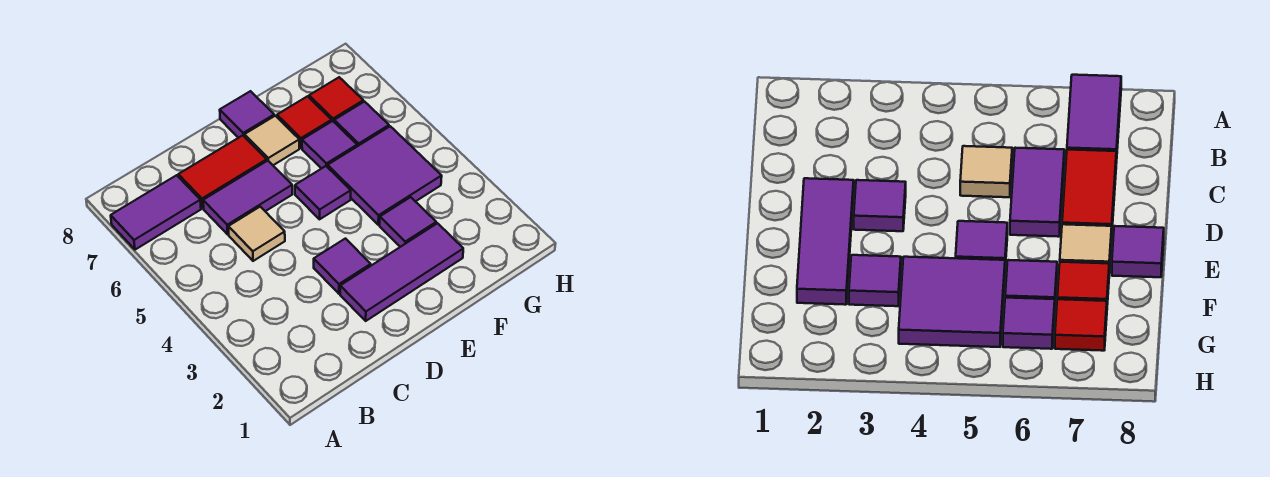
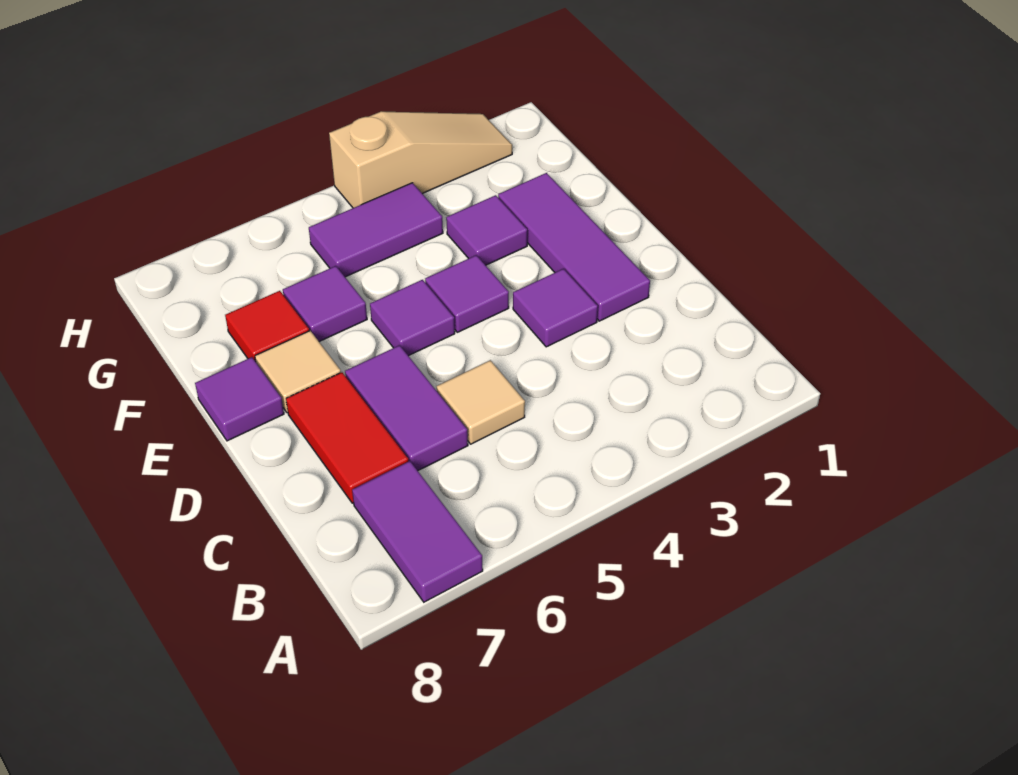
purple 2x2 tile [328,126,442,225] -> purple 1x2 tile [309,183,443,277]
purple 1x1 tile [334,102,389,146] -> purple 1x1 tile moved to [425,255,509,332]
red 1x1 tile [309,77,363,122] -> none
none -> tan 1x3 slope [329,112,512,208]

